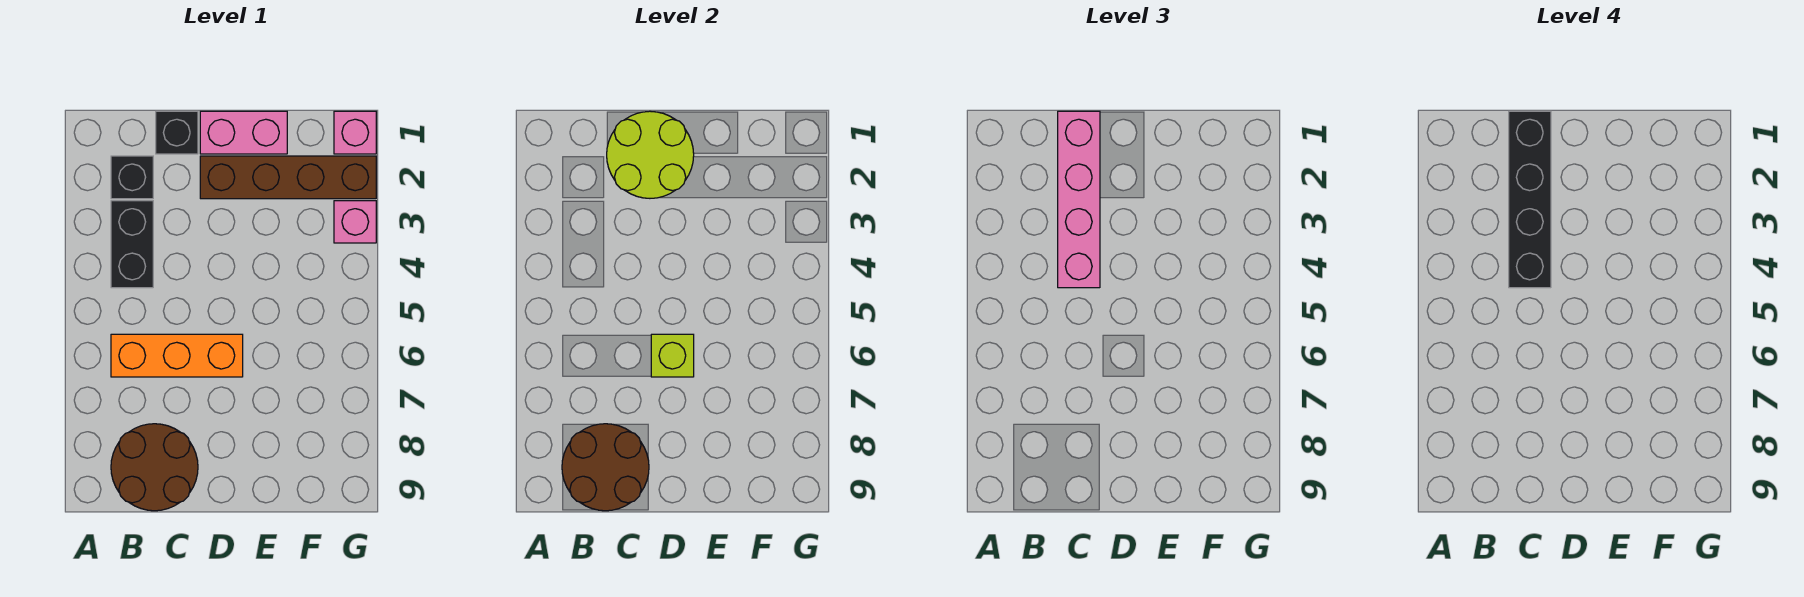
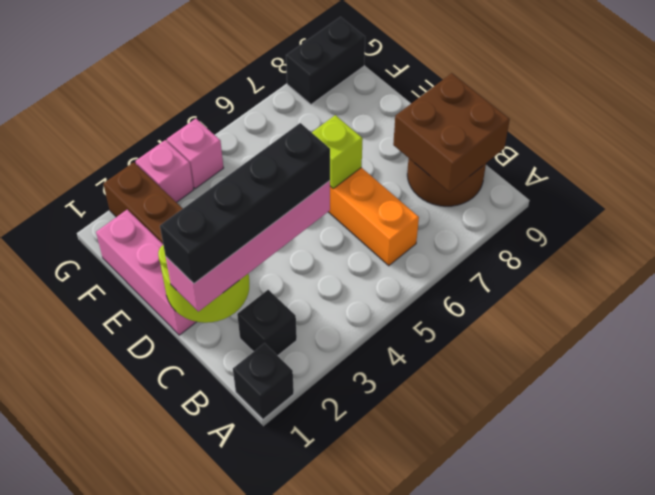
black 1x2 brick [111,201,153,288] -> black 1x2 brick moved to [286,17,365,104]
brown 2x2 round brick [562,424,649,511] -> brown 2x2 brick [393,73,510,192]
black 1x1 brick [156,111,198,154] -> black 1x1 brick moved to [233,343,294,419]
pink 1x2 brick [200,111,287,154] -> pink 1x3 brick [96,210,196,335]
pink 1x1 brick [334,111,376,154] -> pink 1x1 brick moved to [167,119,223,189]

